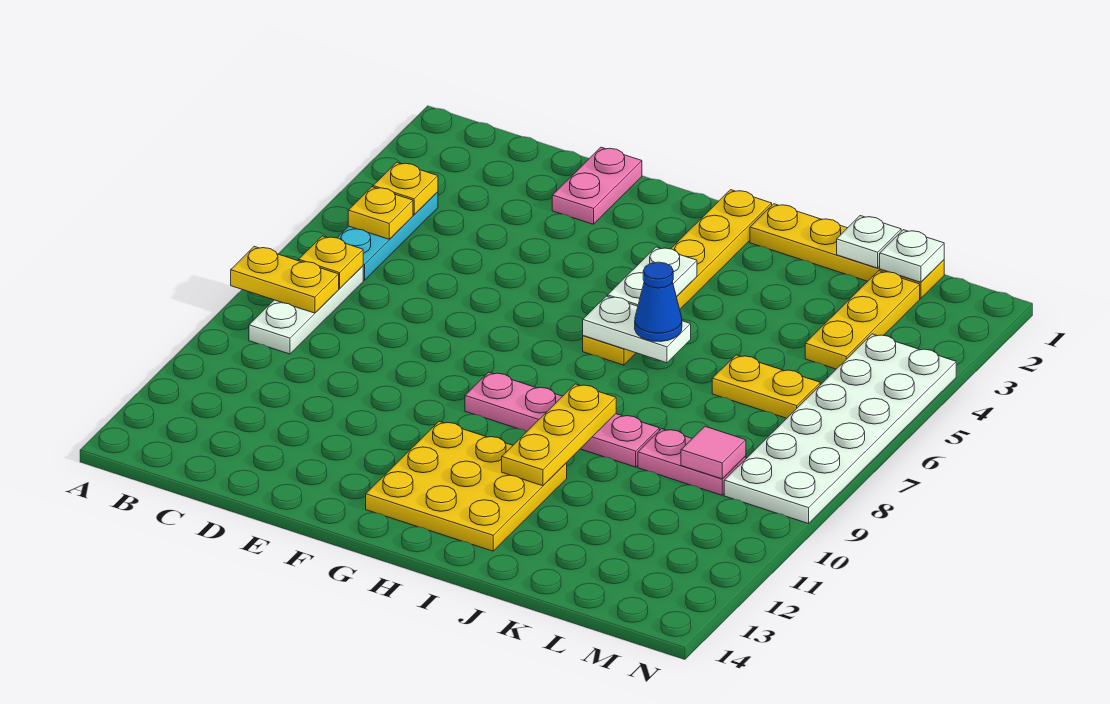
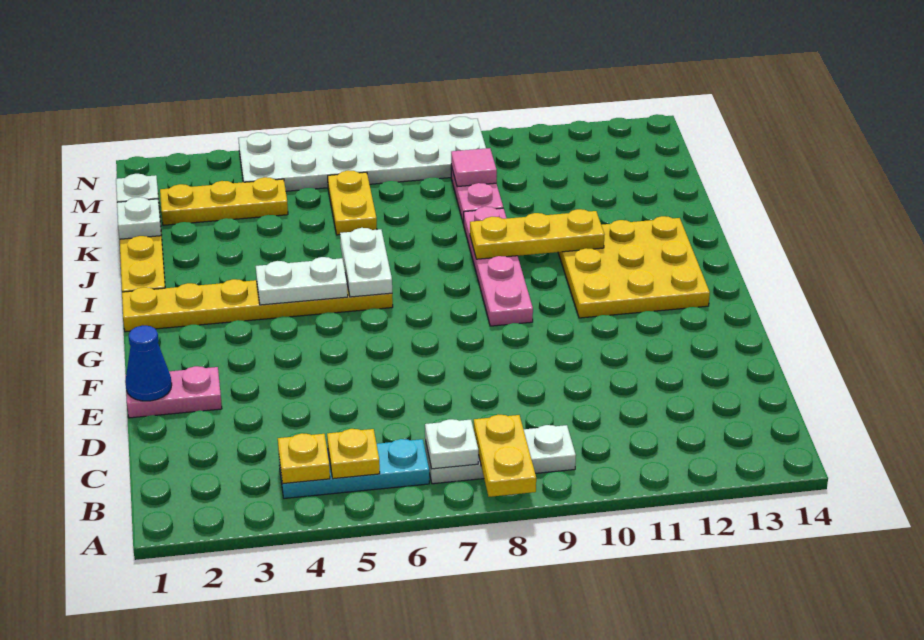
yellow 1x1 plate [299,236,363,288] -> white 1x1 plate [425,419,478,469]
blue 1x1 cone [635,262,682,342] -> blue 1x1 cone moved to [125,326,172,401]

